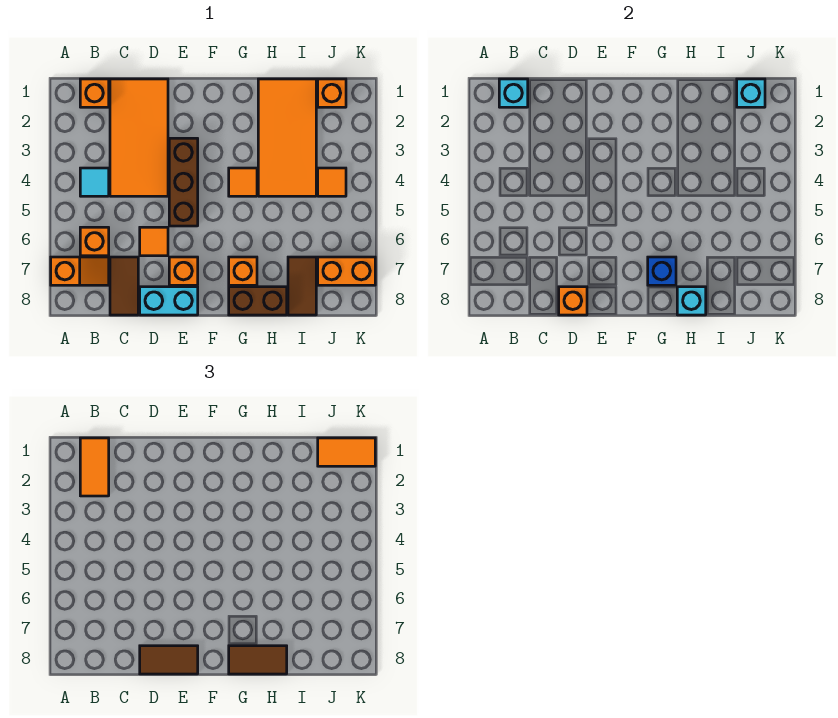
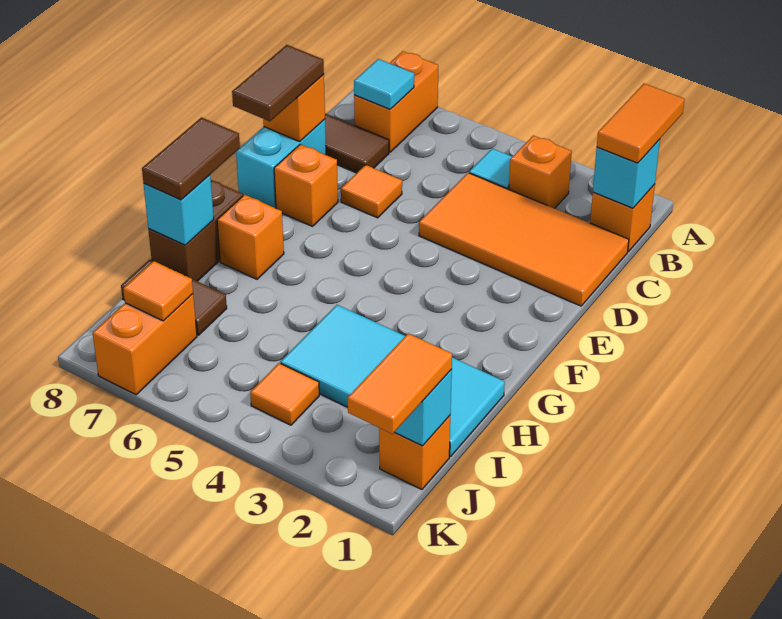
orange 1x2 slope [51,257,109,285] -> orange 1x2 brick [354,51,438,152]
orange 1x2 tile [80,438,109,496] -> orange 1x2 tile turned to [597,83,685,163]
orange 1x1 brick [80,227,109,256] -> orange 1x1 brick moved to [509,136,572,208]
none -> cyan 1x1 tile [354,59,414,109]
brown 1x3 brick [169,138,198,226] -> none
orange 1x1 tile [229,168,257,196] -> orange 1x1 tile moved to [123,261,193,321]
blue 1x1 brick [648,257,676,285] -> none
orange 2x4 tile [258,79,316,196] -> cyan 2x4 tile [281,305,505,457]

